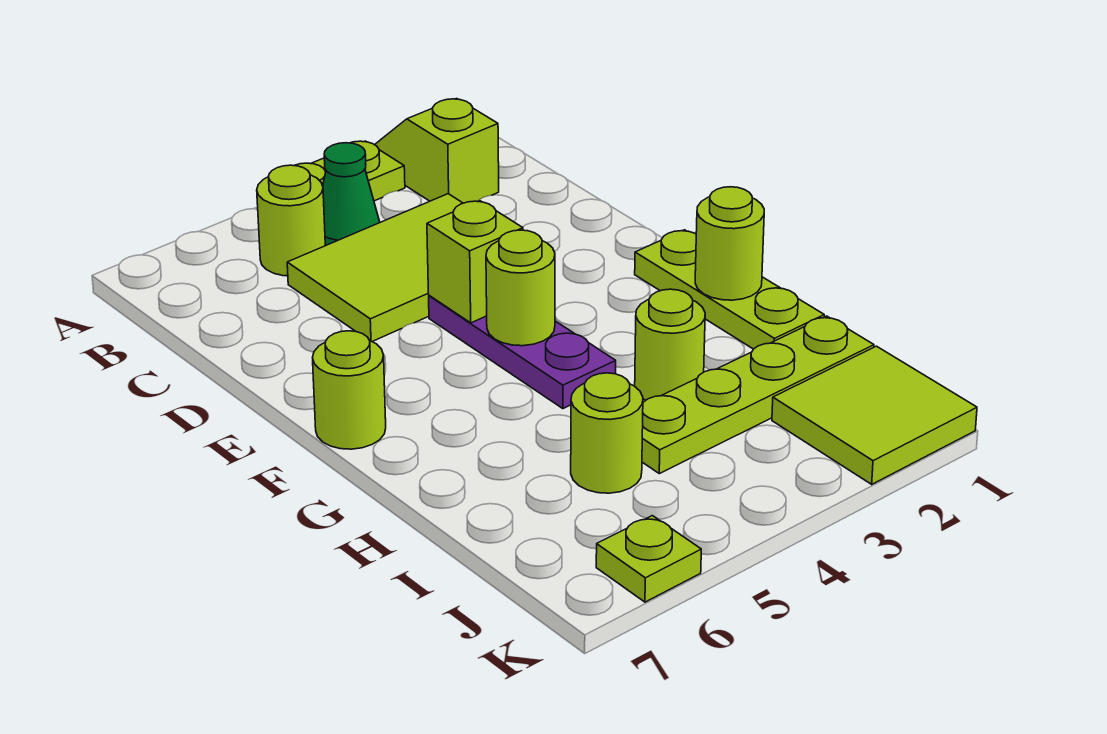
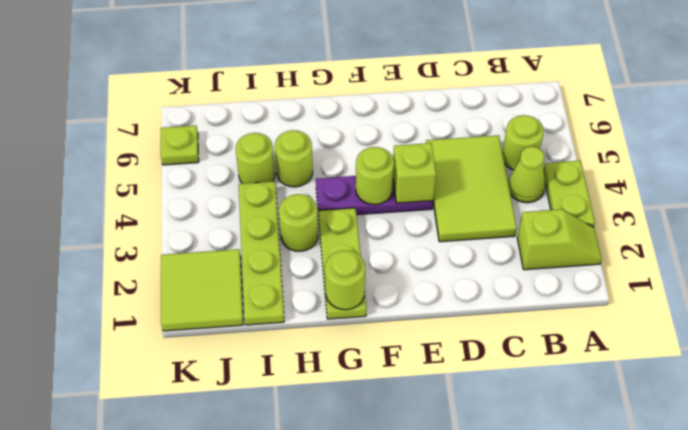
green 1x1 cone [323,143,380,246] -> lime 1x1 cone [508,147,545,203]
lime 1x3 plate [635,230,824,349] -> lime 1x3 plate turned to [318,208,366,319]
lime 1x1 round brick [313,331,386,449] -> lime 1x1 round brick moved to [275,130,313,187]

